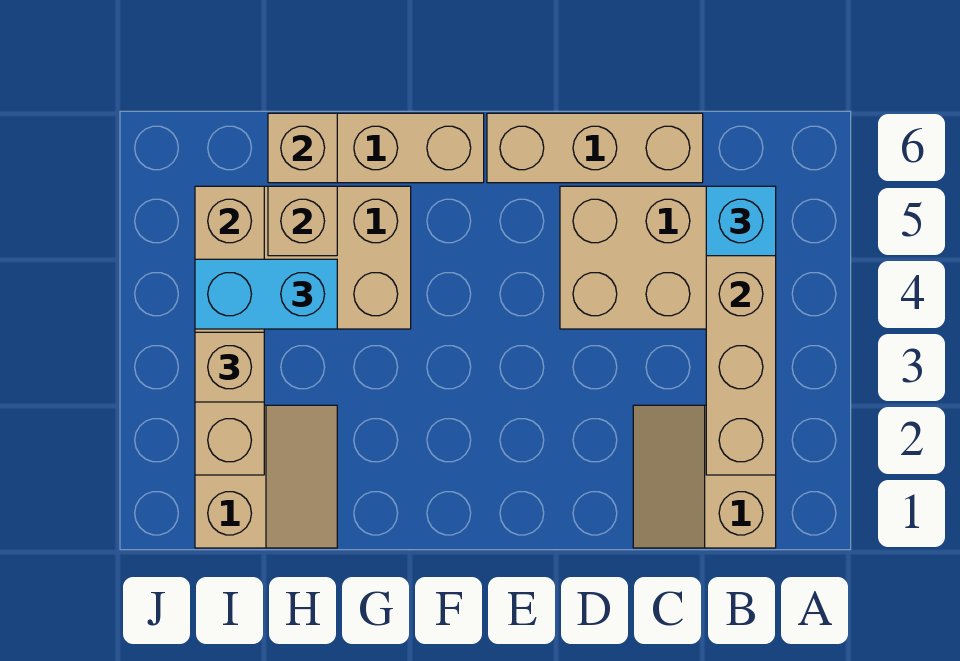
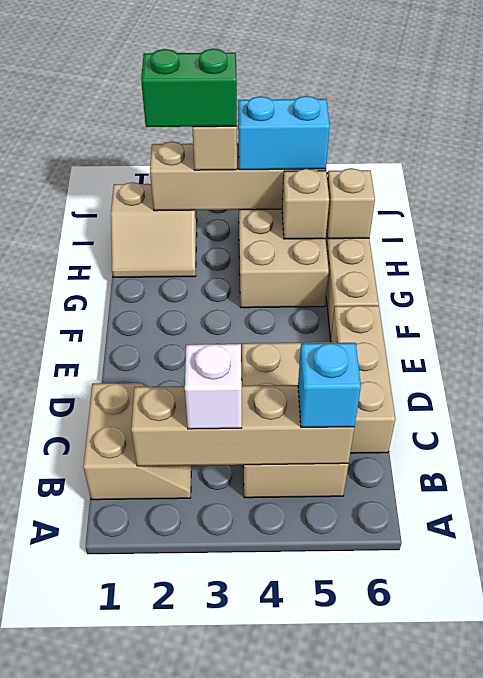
tan 2x2 slope [633,405,776,548] -> tan 2x2 slope turned to [83,383,191,500]
none -> white 1x1 brick [185,344,242,429]
cyan 1x2 brick [195,259,337,329] -> cyan 1x2 brick turned to [238,96,330,170]
none -> green 1x2 brick [141,49,237,127]

